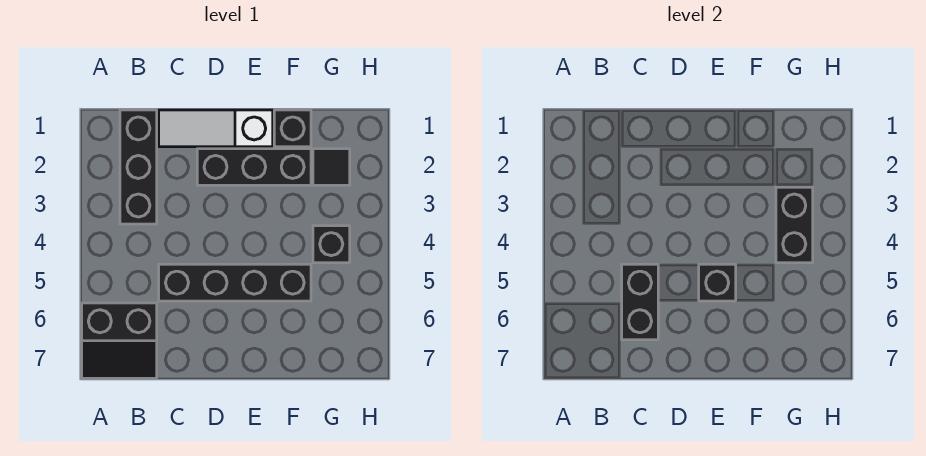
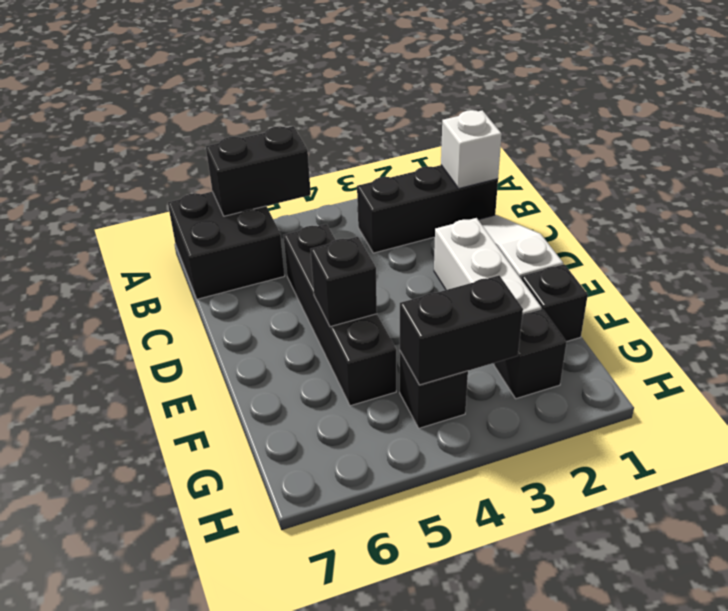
black 2x2 slope [82,303,157,378] -> black 2x2 brick [168,192,285,299]
none -> white 1x1 brick [441,110,502,189]
black 1x2 brick [622,264,658,340] -> black 1x2 brick moved to [206,126,311,216]
black 1x3 brick [197,149,311,185] -> white 1x3 brick [434,218,541,315]
black 1x1 tile [313,149,350,185] -> black 1x1 brick [494,309,567,399]

